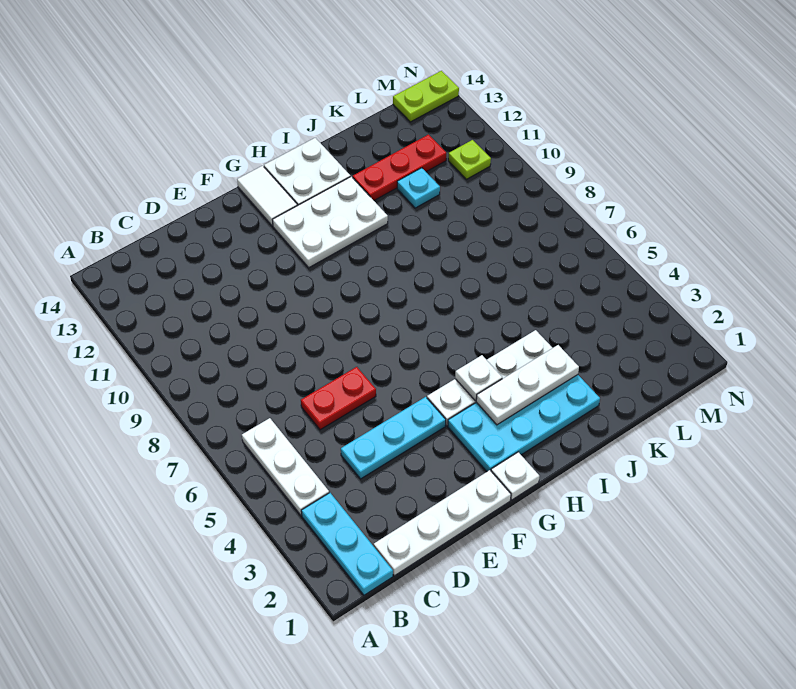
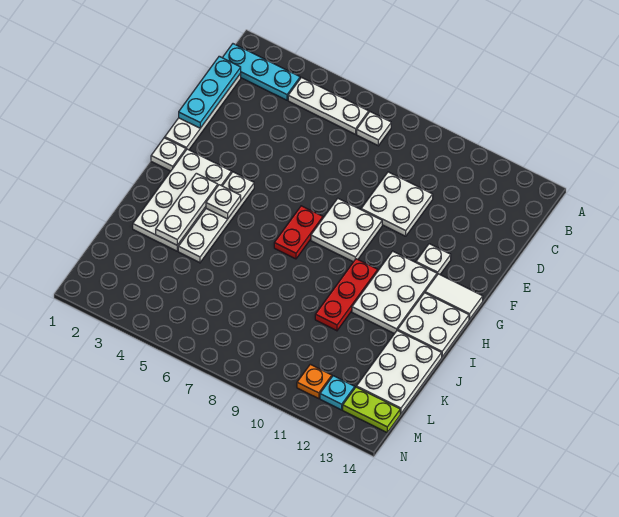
none -> white 1x1 plate [357,112,391,146]
cyan 1x3 plate [341,397,446,479] -> cyan 1x3 plate moved to [179,56,241,128]
red 1x2 plate [301,367,376,430] -> red 1x2 plate moved to [274,206,323,259]
none -> white 2x2 plate [361,172,433,236]
none -> white 2x2 plate [311,199,382,262]
none -> white 1x1 plate [416,244,451,275]
cyan 2x4 plate [448,375,600,471] -> white 2x4 plate [133,149,232,251]
red 1x3 plate [353,135,446,200] -> red 1x3 plate moved to [315,259,378,331]
none -> white 2x3 plate [356,330,442,414]
cyan 1x1 plate [397,168,440,208] -> cyan 1x1 plate moved to [320,376,355,410]
lime 1x1 plate [448,140,491,179] -> orange 1x1 plate [297,364,332,399]
lime 1x2 plate [393,71,459,122] -> lime 1x2 plate turned to [343,387,400,432]

